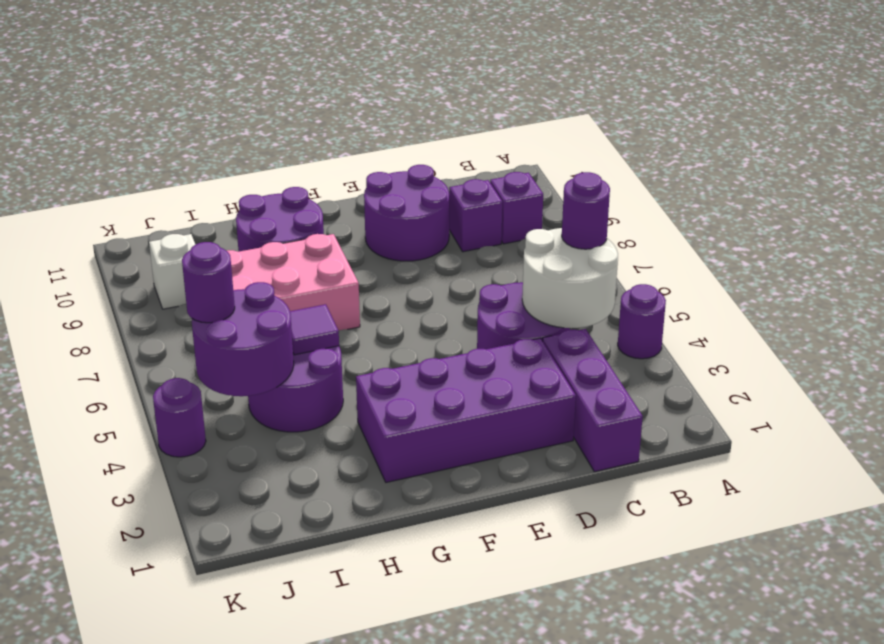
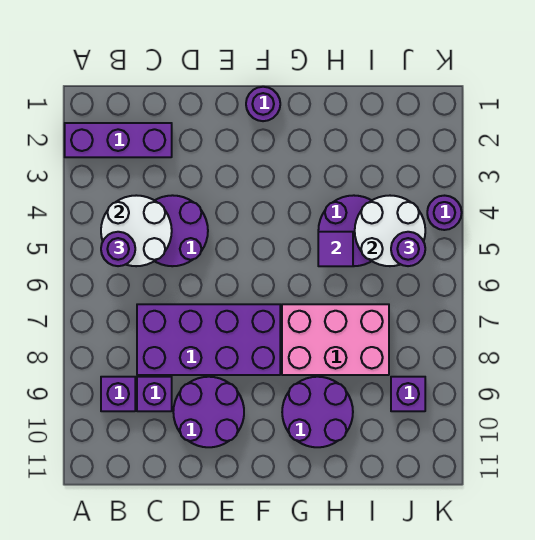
purple 1x1 round brick [618,284,666,359] -> purple 1x1 round brick moved to [246,87,280,121]
purple 1x3 brick [543,329,643,472] -> purple 1x3 brick turned to [65,123,172,157]
purple 2x4 brick [356,338,576,482] -> purple 2x4 brick moved to [137,304,280,375]
purple 2x2 round brick [192,282,294,396] -> white 2x2 round brick [355,196,425,266]
white 1x1 brick [149,234,195,309] -> purple 1x1 brick [391,377,425,411]

